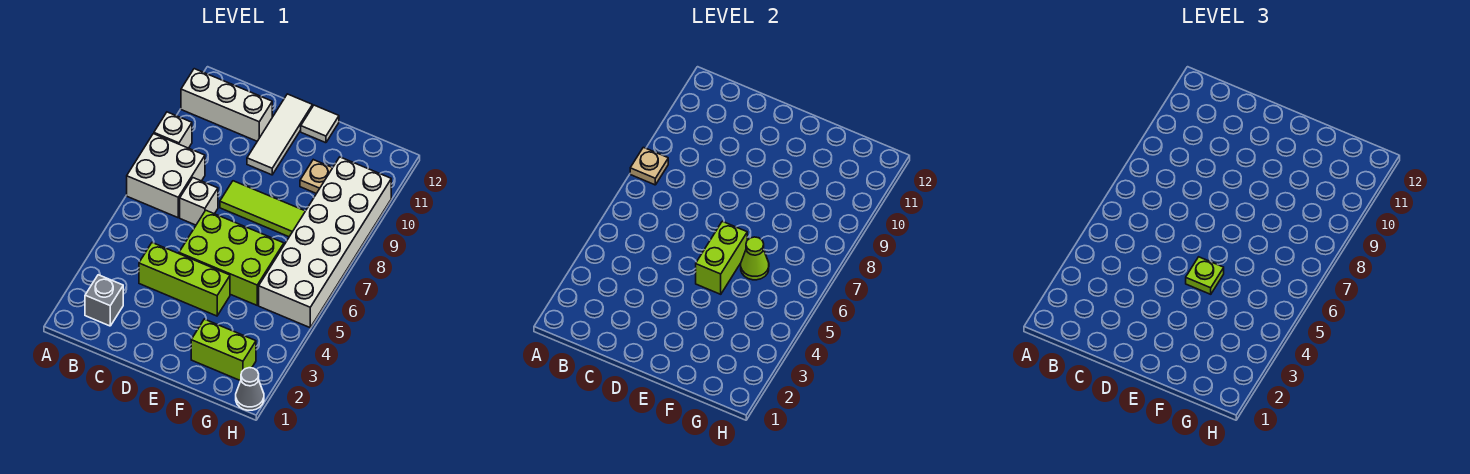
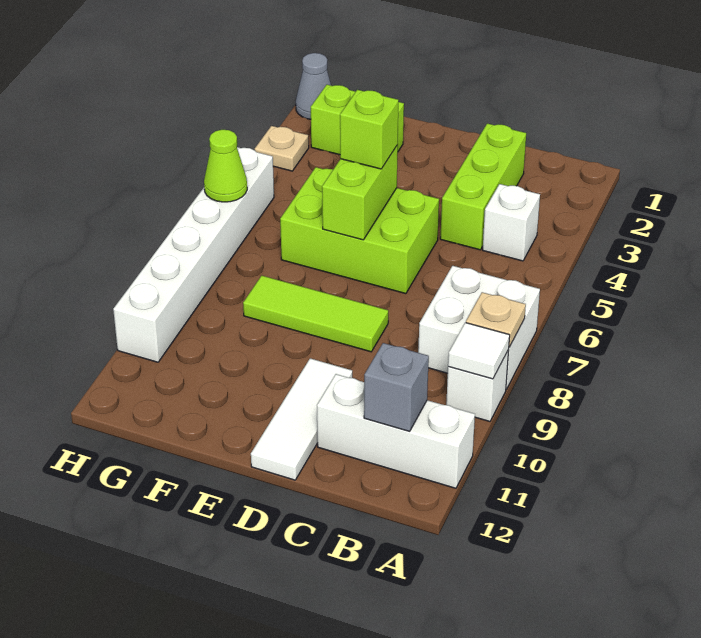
grey 1x1 brick [85,275,123,326] -> grey 1x1 brick moved to [364,343,429,431]
lime 1x3 brick [139,243,230,316] -> lime 1x3 brick turned to [440,123,526,250]
white 1x1 brick [180,178,218,225] -> white 1x1 brick moved to [483,184,540,261]
lime 1x1 plate [1186,257,1224,294] -> lime 1x1 brick [340,90,399,169]
white 1x1 tile [301,105,339,143] -> white 1x1 tile moved to [448,323,510,379]
lime 1x1 cone [741,237,769,280] -> lime 1x1 cone moved to [204,130,247,202]
tan 1x1 plate [300,160,333,193] -> tan 1x1 plate moved to [255,126,309,171]
white 2x6 brick [259,157,391,328] -> white 1x6 brick [113,147,274,362]

